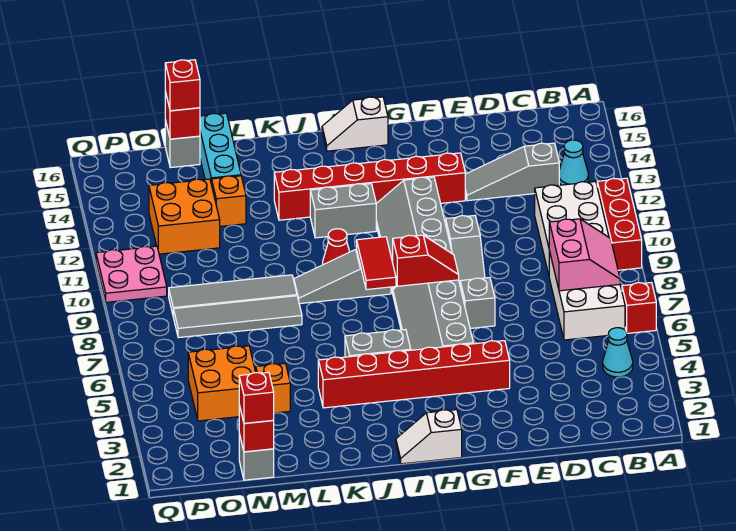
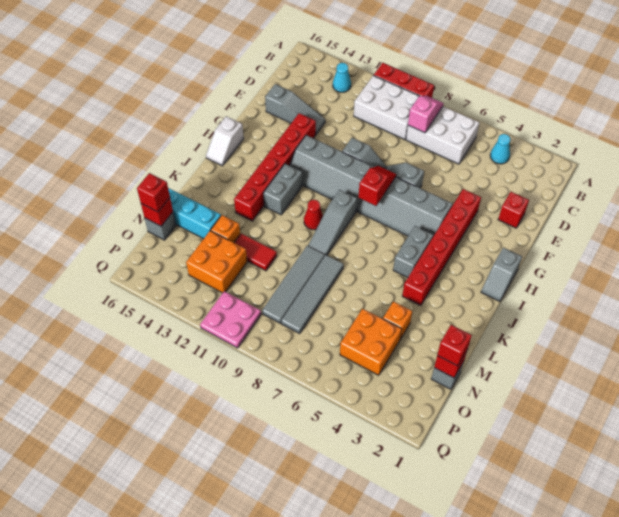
red 1x1 brick [622,283,656,333] -> red 1x1 brick moved to [498,192,529,228]
pink 2x2 slope [549,219,620,291] -> pink 1x2 slope [408,96,444,133]
grey 1x3 slope [465,143,559,201] -> grey 1x3 slope turned to [265,84,325,135]
white 1x2 slope [396,410,462,464] -> grey 1x2 slope [481,248,522,302]
red 1x2 tile [357,237,396,290] -> red 1x2 tile moved to [234,234,277,271]

